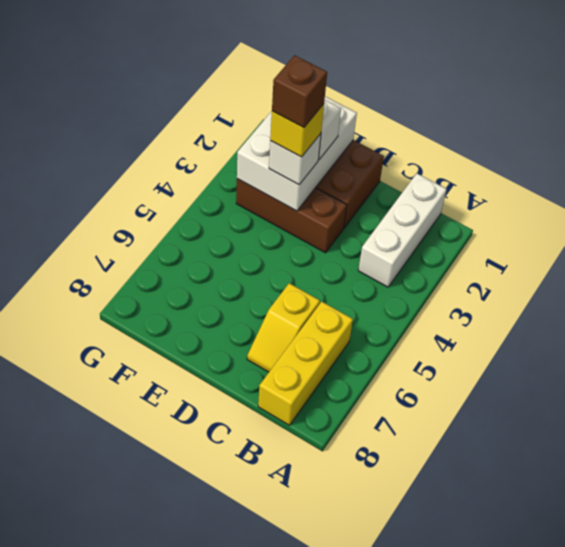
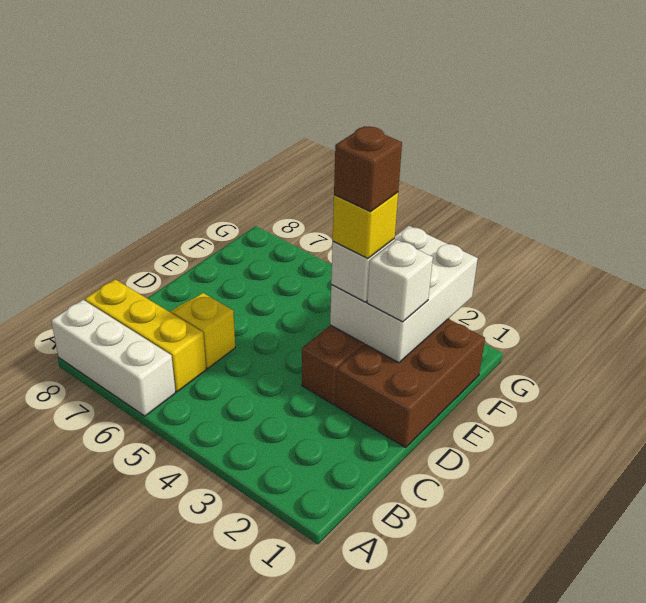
white 1x3 brick [358,174,447,287] -> white 1x3 brick moved to [51,300,176,416]
white 2x3 brick [237,97,357,211] -> white 2x3 brick turned to [330,226,478,363]

